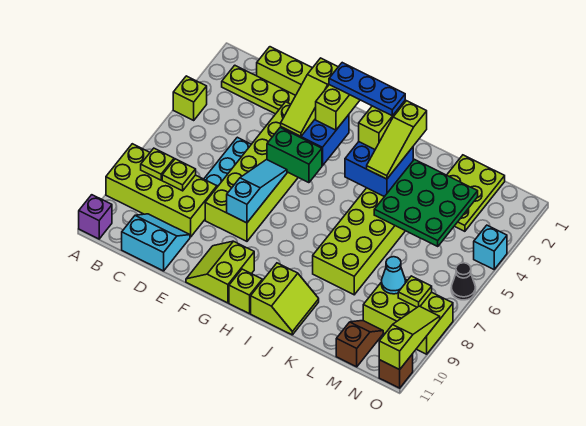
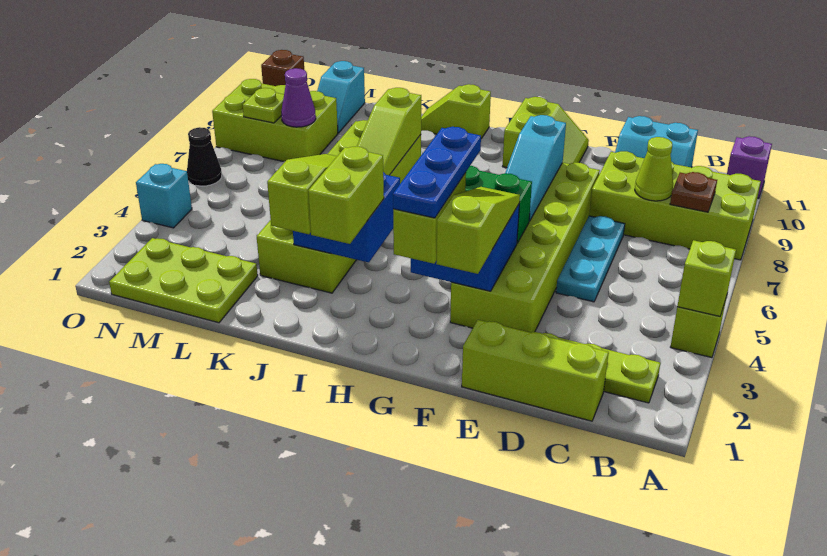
lime 1x1 plate [141,148,174,180] -> brown 1x1 plate [670,172,717,212]
lime 1x1 plate [162,159,196,191] -> lime 1x1 cone [635,137,673,201]
blue 1x3 plate [329,63,405,116] -> blue 1x3 plate turned to [393,127,481,218]
lime 1x1 brick [229,269,262,314] -> lime 1x1 brick moved to [677,240,736,316]
lime 2x2 slope [251,263,319,335] -> lime 1x2 slope [421,84,491,139]
green 3x3 plate [374,159,478,246] -> none
lime 2x3 plate [447,155,505,231] -> lime 2x3 plate turned to [109,238,258,323]
cyan 1x1 cone [381,257,406,294] -> purple 1x1 cone [281,68,316,127]
brown 1x2 slope [336,321,383,367] -> cyan 1x2 slope [317,61,365,133]
lime 1x3 slope [379,306,440,370] -> lime 1x3 slope moved to [357,88,421,175]

